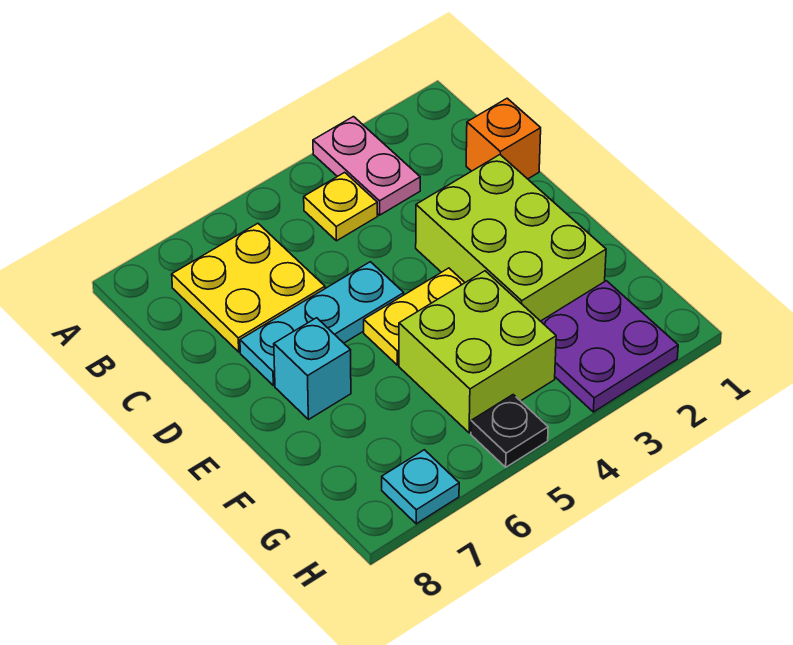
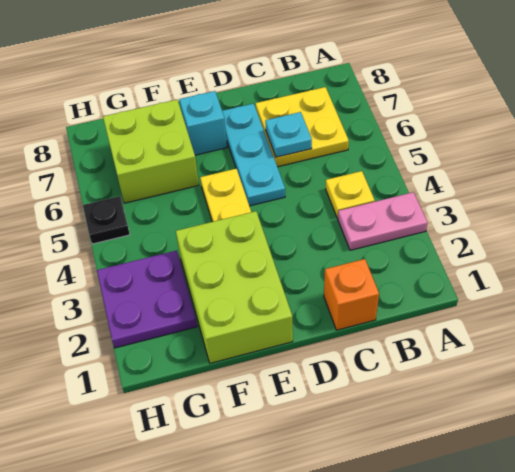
lime 2x3 brick [416,155,606,321] -> lime 2x3 brick turned to [176,211,293,363]
lime 2x2 brick [399,271,556,433] -> lime 2x2 brick moved to [103,100,199,203]
cyan 1x1 plate [382,450,459,524] -> cyan 1x1 plate moved to [265,112,312,157]

